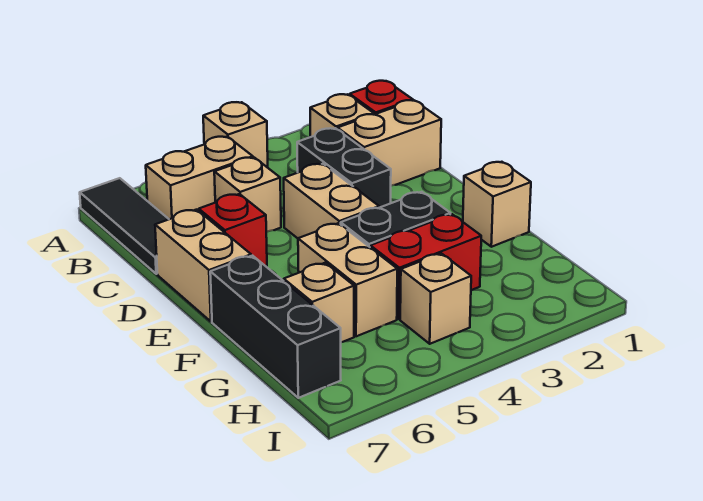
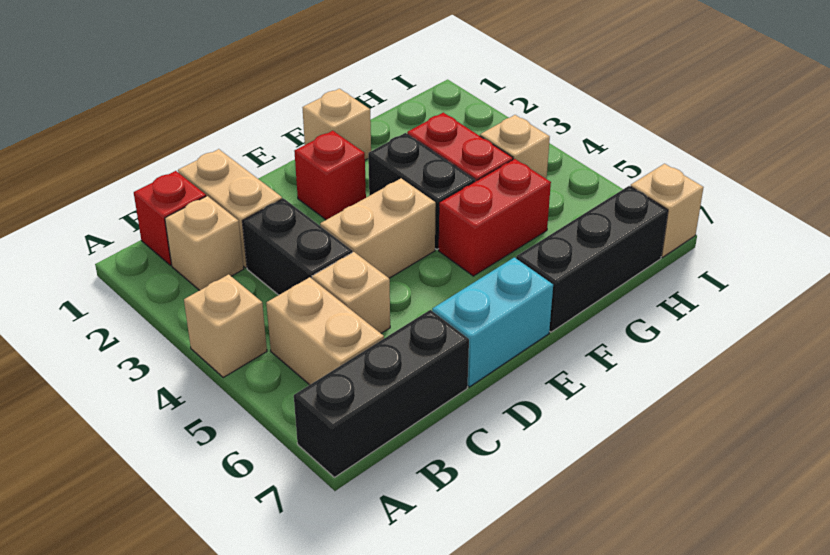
black 1x3 tile [80,178,169,274] -> black 1x3 brick [294,310,469,477]
black 1x2 brick [297,128,391,208] -> black 1x2 brick turned to [242,198,352,295]
red 1x1 brick [199,194,267,266] -> red 1x1 brick moved to [294,131,366,220]
tan 1x2 brick [155,210,251,321] -> cyan 1x2 brick [432,257,553,387]
tan 1x2 brick [298,223,397,336] -> red 1x2 brick [439,159,551,276]
tan 1x1 brick [284,263,354,342] -> tan 1x1 brick moved to [631,164,704,257]

